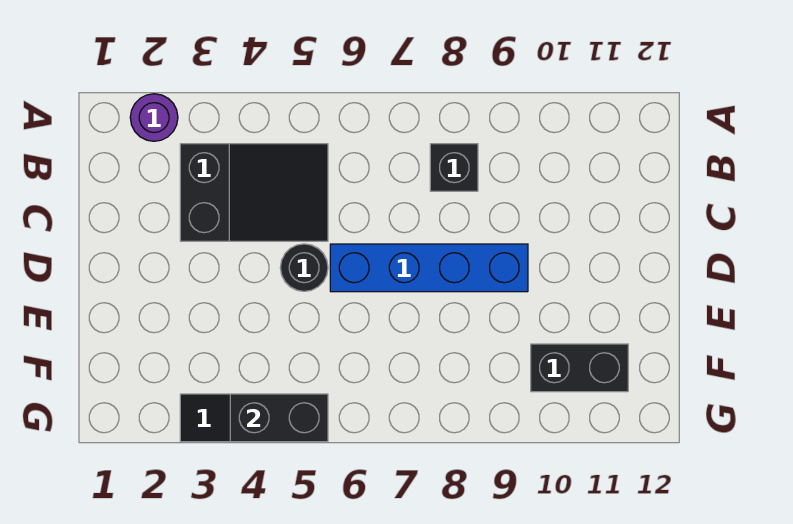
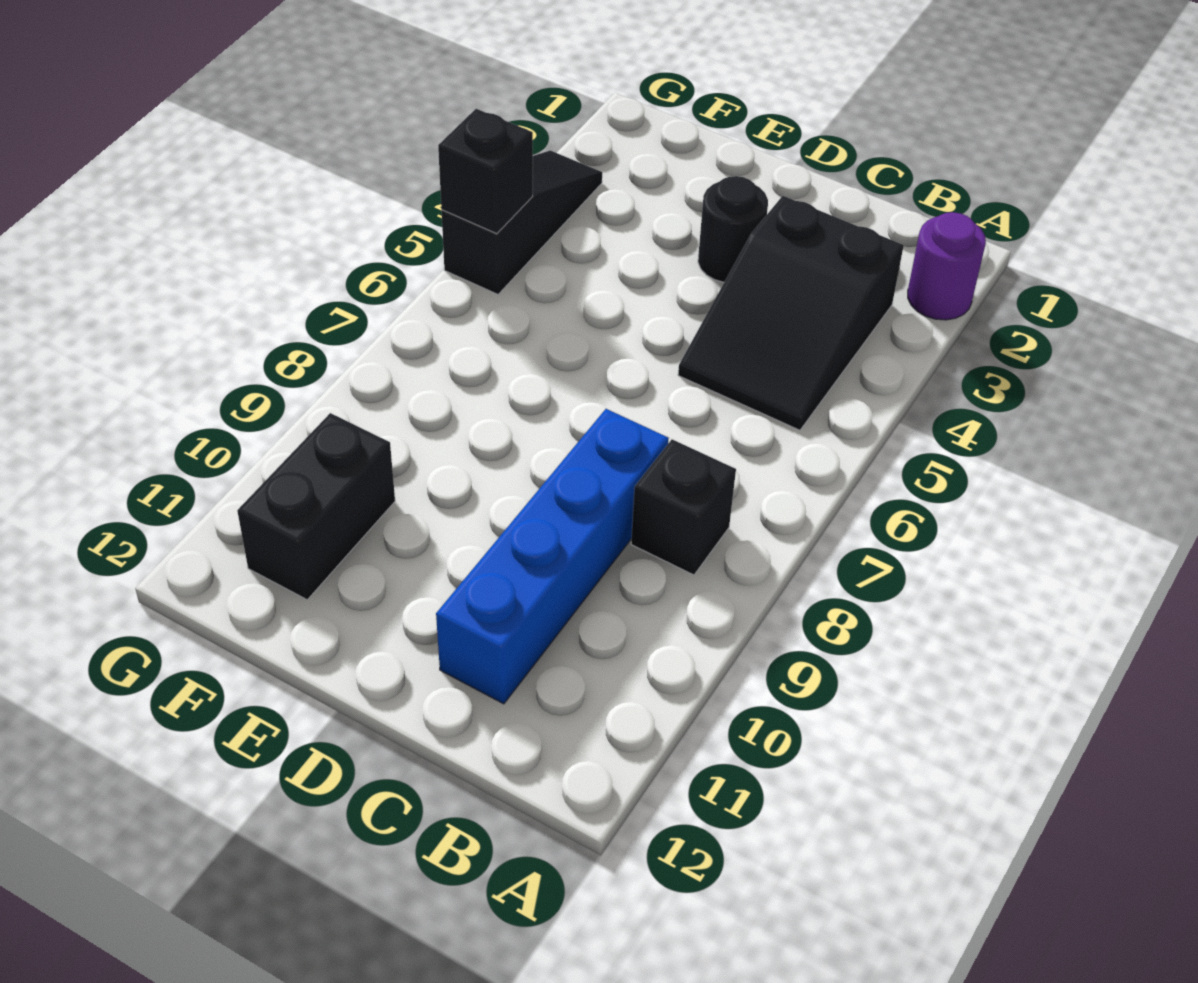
black 1x1 round brick [280,244,328,291] -> black 1x1 round brick moved to [698,176,768,282]
blue 1x4 brick [330,244,528,292] -> blue 1x4 brick moved to [436,409,669,704]
black 1x2 brick [230,394,328,442] -> black 1x1 brick [438,109,533,234]

